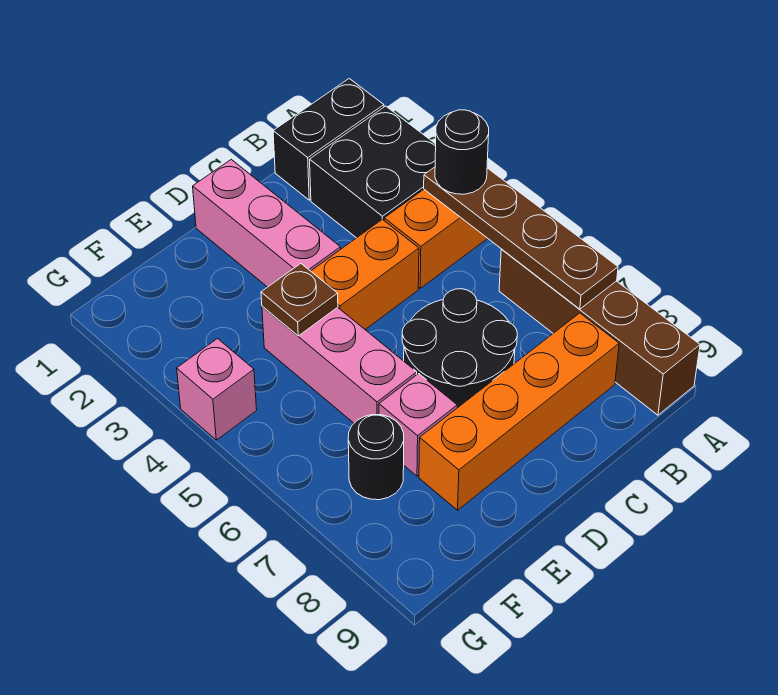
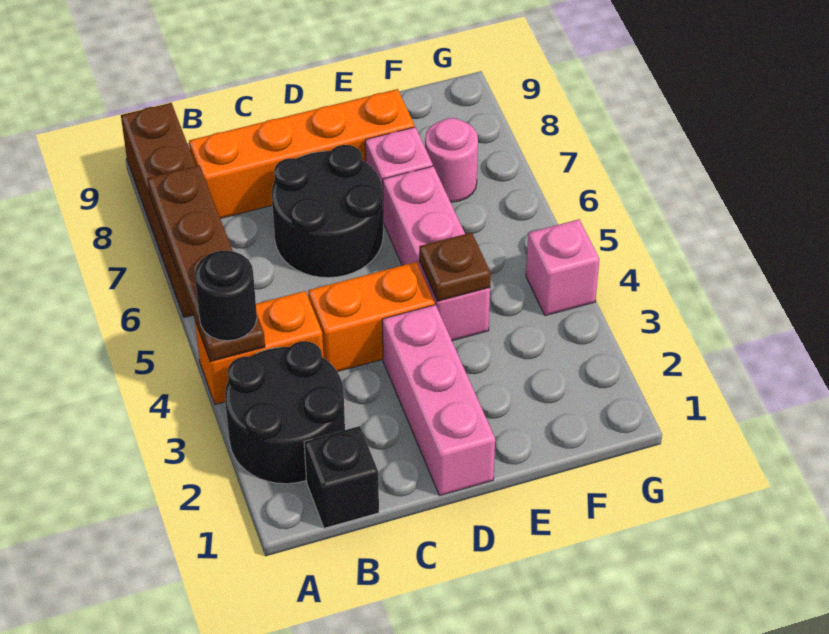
black 1x2 brick [273,79,384,200] -> black 1x1 brick [304,426,379,528]
black 2x2 brick [310,106,436,238] -> black 2x2 round brick [225,341,345,484]
black 1x1 round brick [348,415,404,500] -> pink 1x1 round brick [425,118,478,202]

